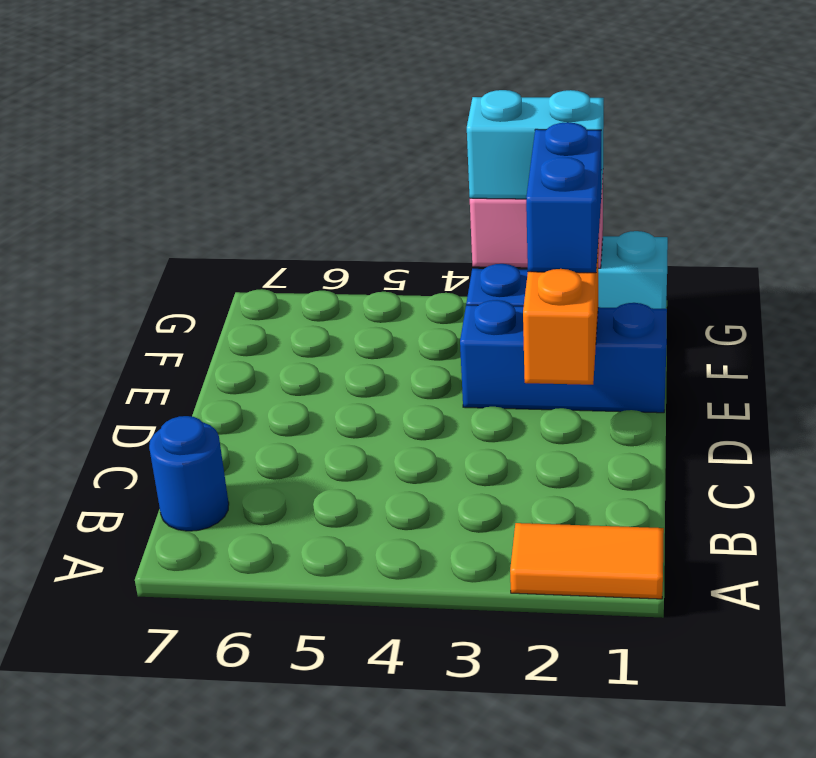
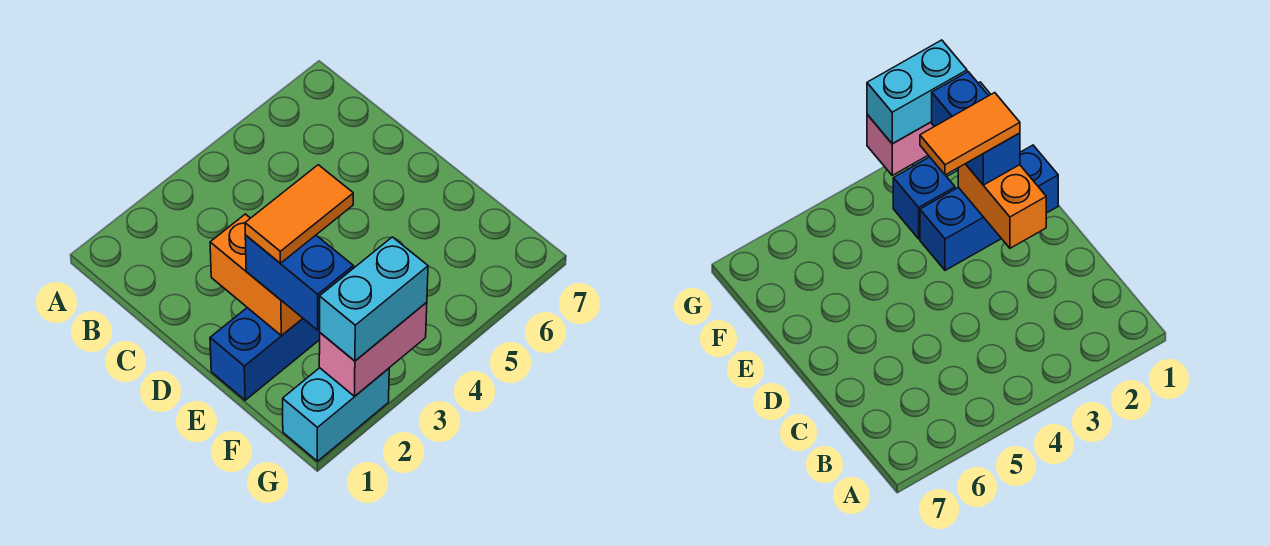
orange 1x2 tile [510,523,664,599] -> orange 1x2 tile moved to [245,165,353,263]
blue 1x1 round brick [149,416,229,531] -> none

